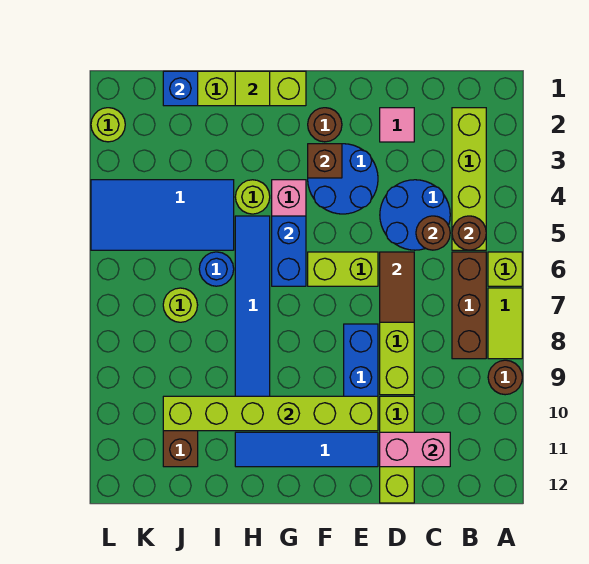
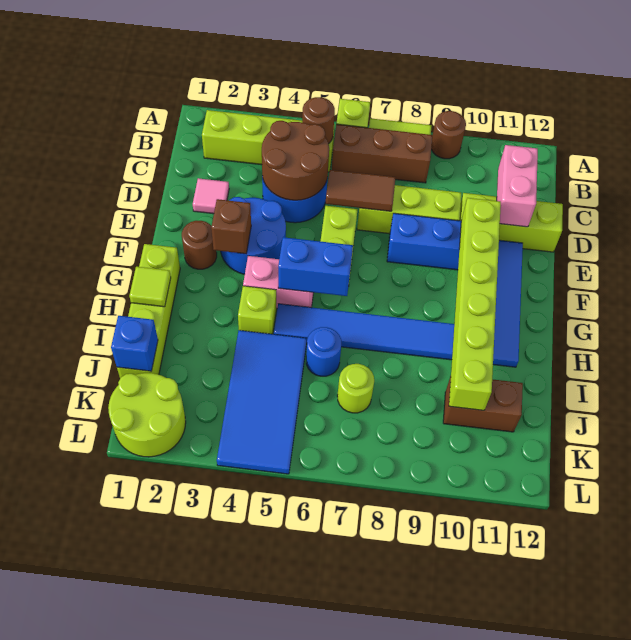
brown 1x1 round brick [416,216,450,250] -> brown 2x2 round brick [262,121,329,200]
lime 1x1 round brick [235,180,270,214] -> lime 1x1 brick [238,286,276,334]
lime 1x1 round brick [91,108,125,142] -> lime 2x2 round brick [108,373,186,457]

